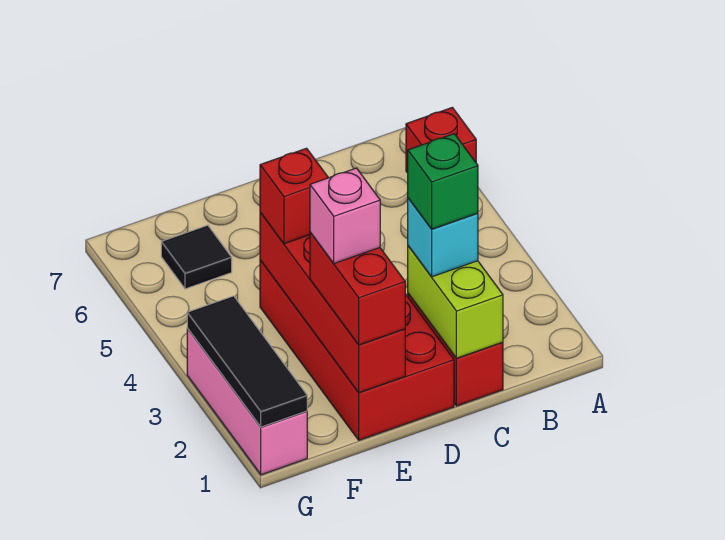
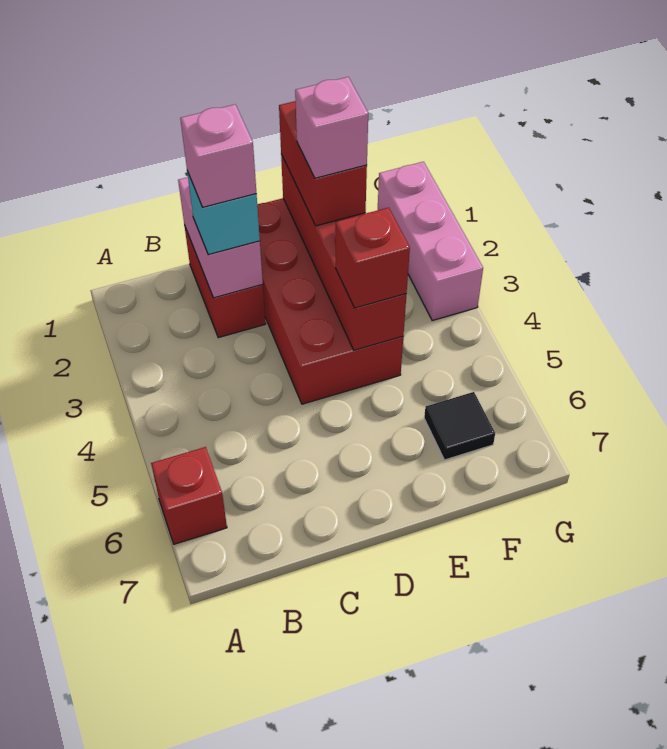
lime 1x2 brick [408,246,503,358] -> pink 1x2 brick [178,177,263,298]
green 1x1 brick [408,134,478,229] -> pink 1x1 brick [180,105,256,207]
black 1x3 tile [187,296,307,427] -> none

